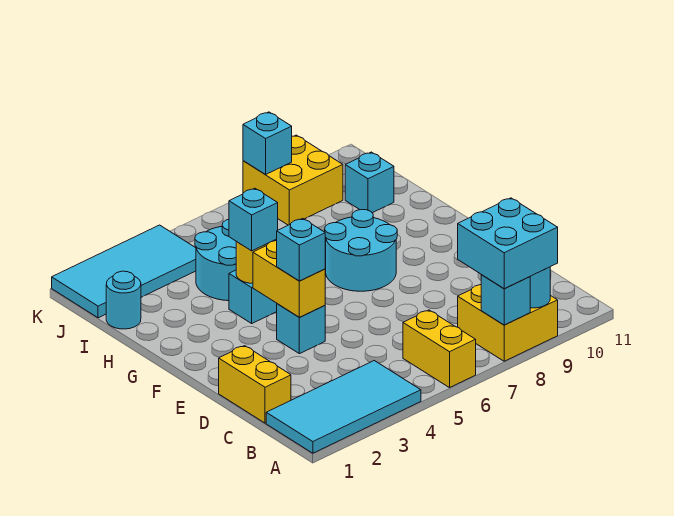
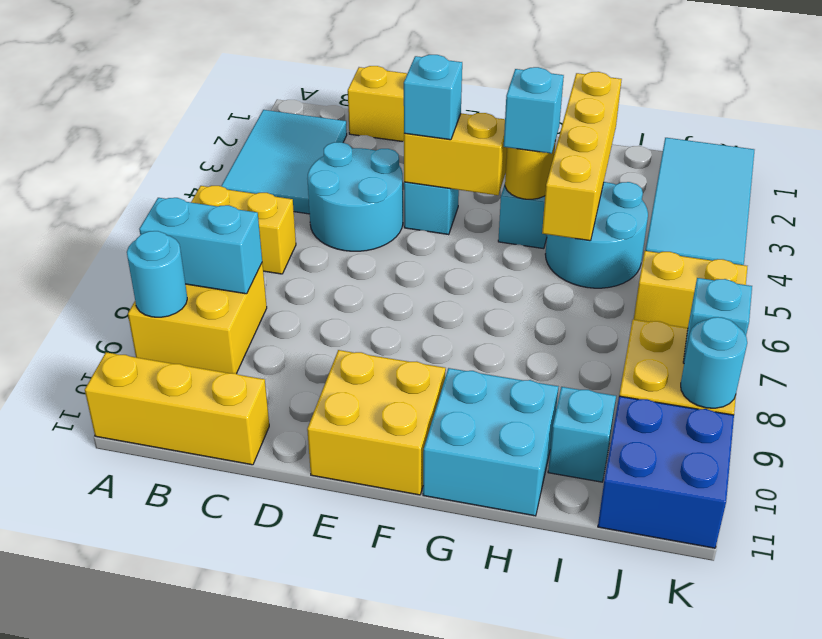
cyan 2x4 tile [266,361,421,453] -> cyan 2x3 tile [221,110,347,214]
cyan 1x1 brick [481,275,530,325] -> cyan 1x2 brick [139,198,262,294]
cyan 2x2 brick [458,198,558,289] -> cyan 2x2 brick moved to [423,368,559,516]
none -> yellow 1x3 brick [85,352,269,465]
none -> yellow 2x2 brick [307,350,446,495]
cyan 2x2 round brick [325,210,397,291] -> cyan 2x2 round brick moved to [307,142,403,251]
none -> yellow 1x4 brick [542,72,622,241]
cyan 1x1 round brick [106,271,141,329] -> cyan 1x1 round brick moved to [681,317,747,408]
none -> yellow 1x2 brick [634,251,747,328]
none -> blue 2x2 brick [598,396,734,548]

